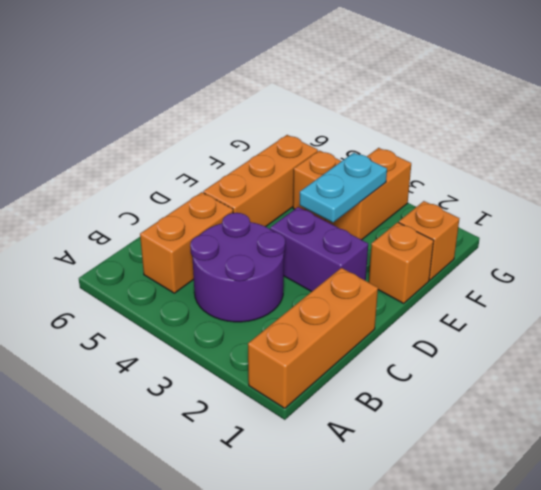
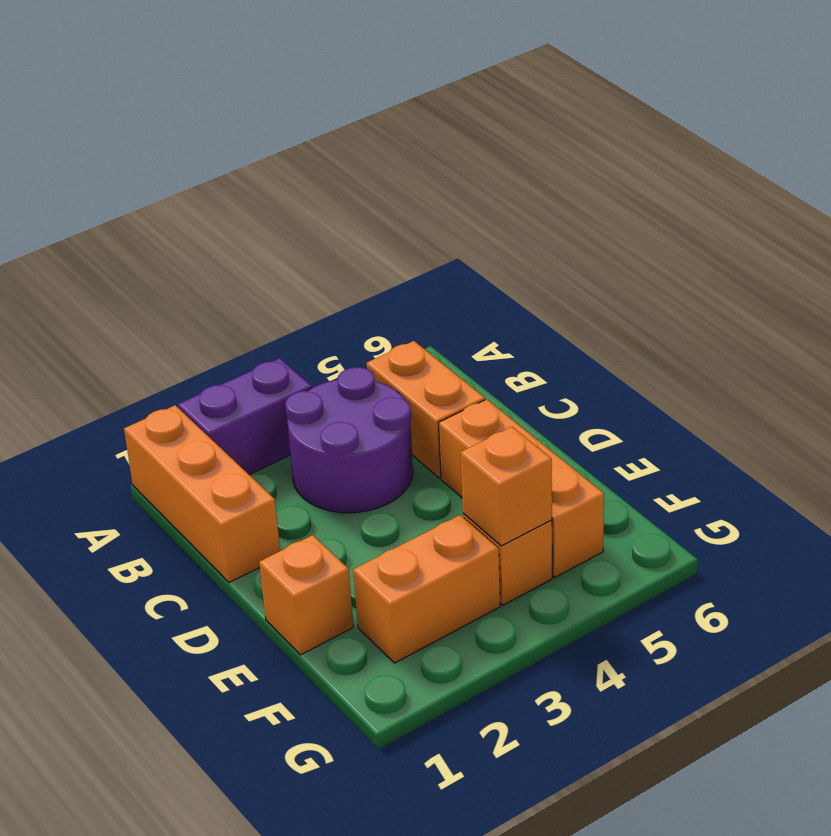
purple 1x2 brick [270,207,368,292] -> purple 1x2 brick moved to [178,358,312,475]
cyan 1x2 plate [300,153,387,223] -> none
orange 1x1 brick [399,201,459,280] -> orange 1x1 brick moved to [461,427,552,546]
orange 1x2 brick [326,148,411,240] -> orange 1x2 brick turned to [353,515,500,663]

